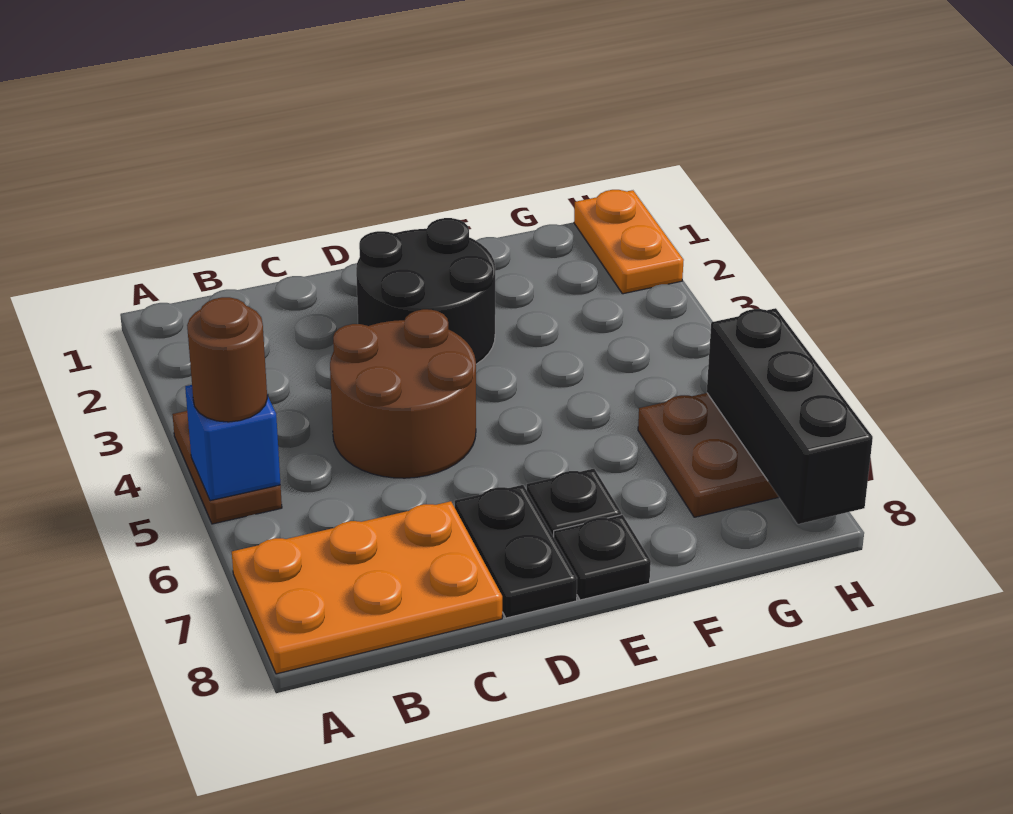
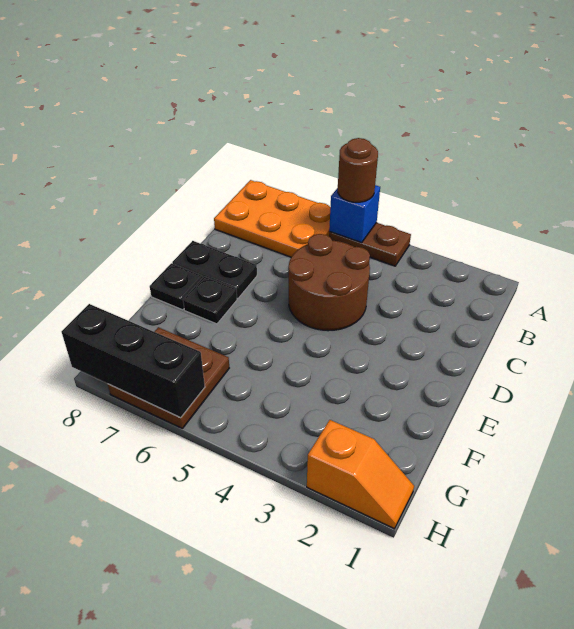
orange 2x3 plate [232,501,502,674] -> orange 2x3 plate turned to [214,180,331,257]
black 2x2 round brick [356,218,495,364] -> none
orange 1x2 plate [574,190,684,294] -> orange 1x2 slope [307,420,414,529]

